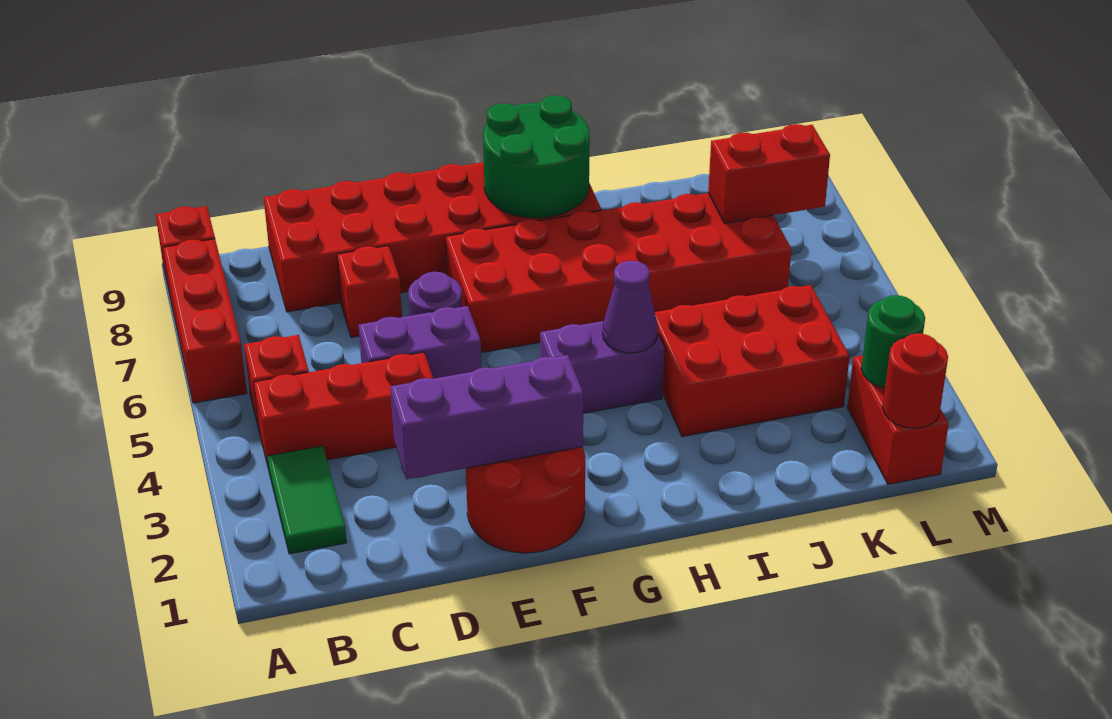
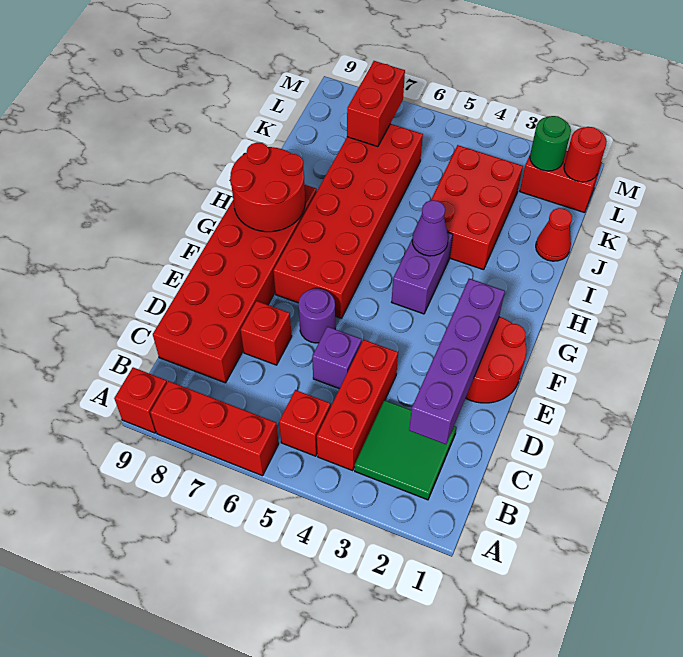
green 1x2 tile [267,446,347,554] -> green 2x2 tile [355,400,457,500]
purple 1x3 brick [391,355,583,479] -> purple 1x4 brick [409,279,505,444]
purple 1x2 brick [359,306,481,379] -> purple 1x1 brick [312,327,362,389]
green 2x2 round brick [483,95,590,218] -> red 2x2 round brick [230,143,305,232]
none -> red 1x1 cone [536,208,572,261]

